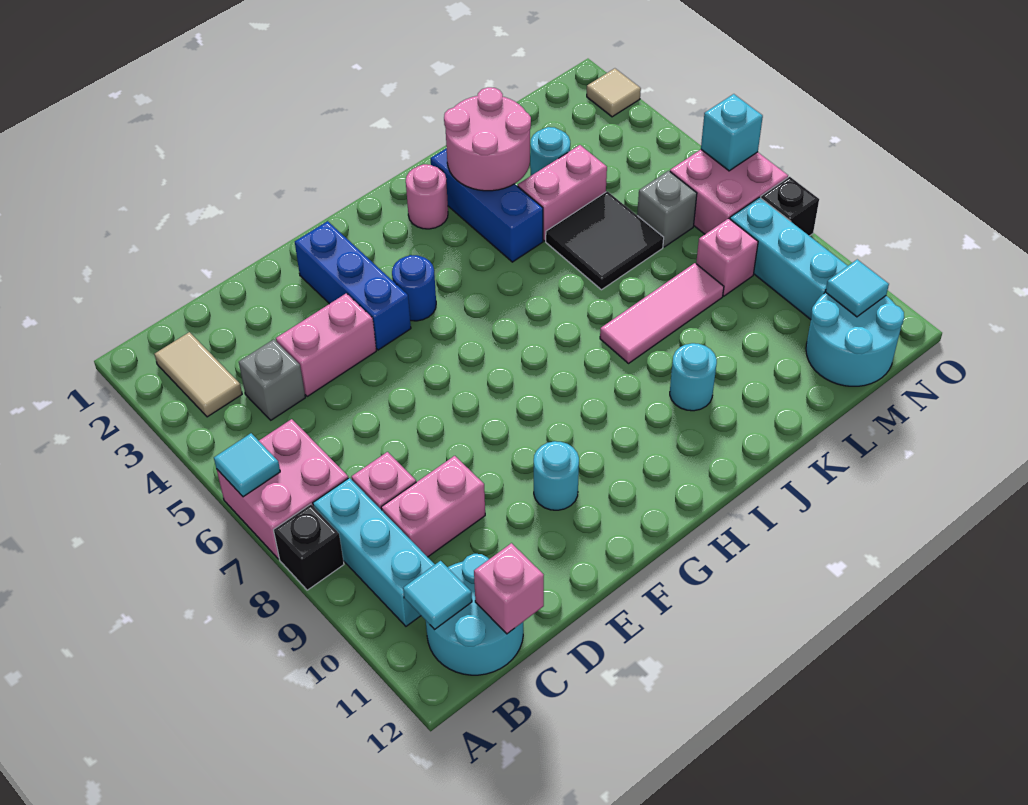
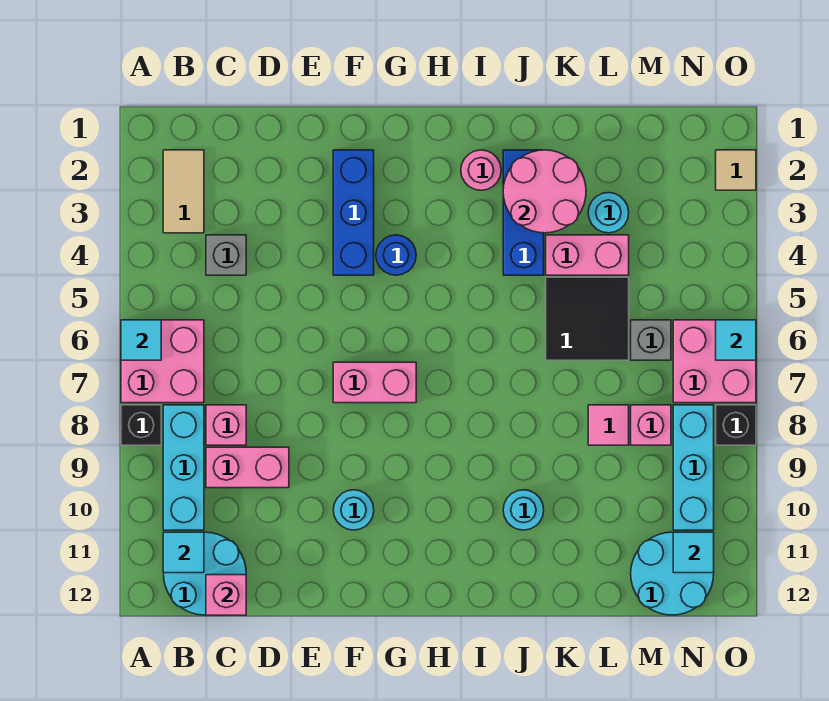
pink 1x2 brick [276,293,376,397] -> pink 1x2 brick moved to [333,362,416,403]
pink 1x3 tile [600,263,724,363] -> pink 1x1 tile [588,405,629,445]
cyan 1x1 brick [701,94,763,171] -> cyan 1x1 tile [716,320,756,360]

